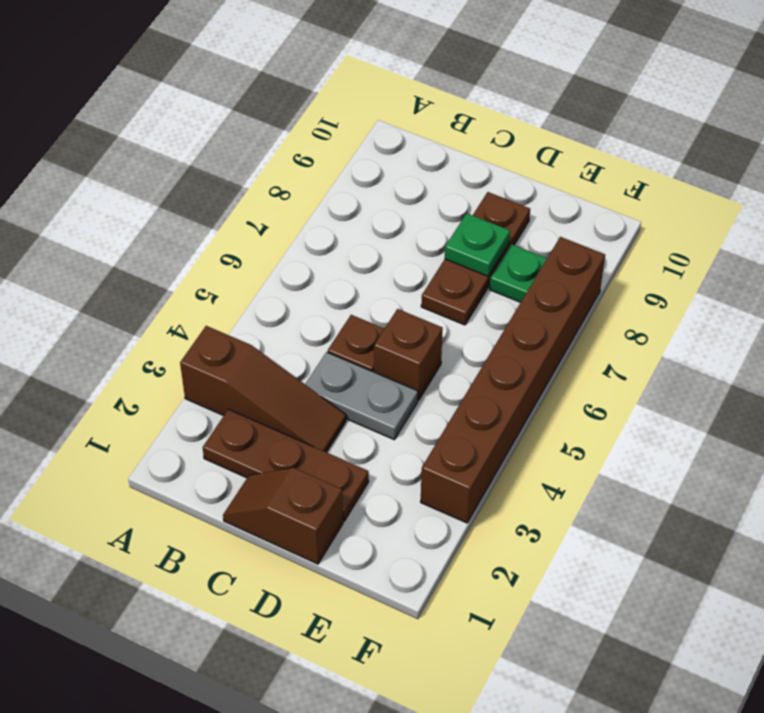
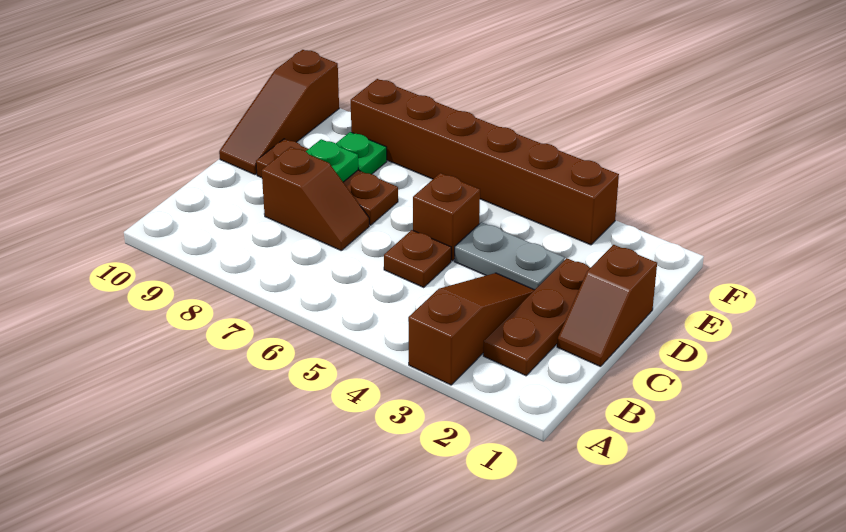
grey 1x2 plate [305,352,418,440] -> grey 1x2 plate turned to [454,222,565,290]
none -> brown 1x2 slope [262,147,369,250]
none -> brown 1x3 slope [219,50,339,175]

